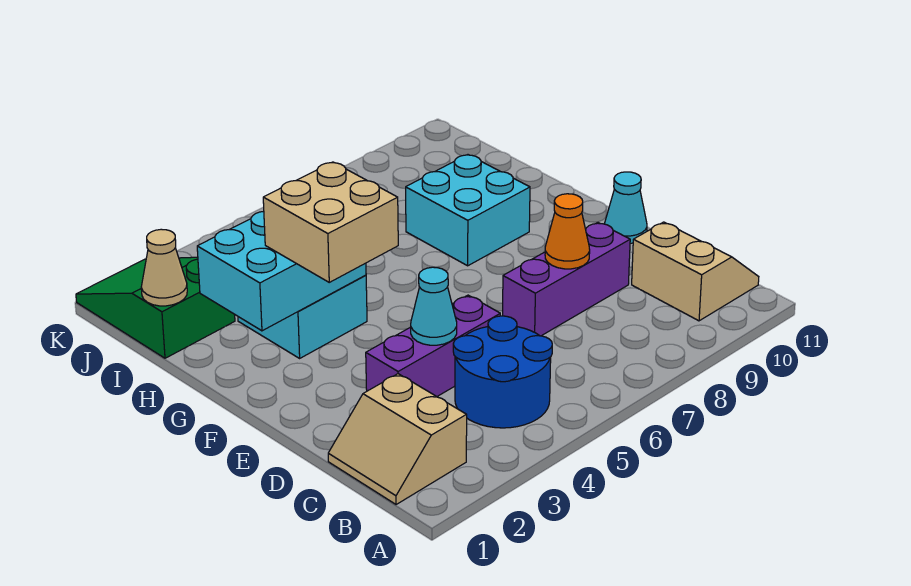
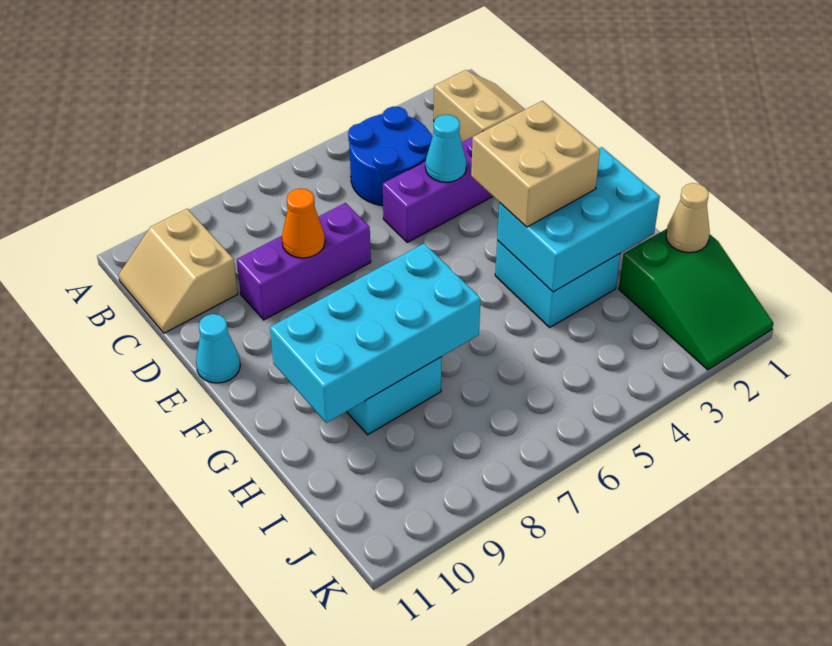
none -> cyan 2x4 brick [270,243,481,423]

